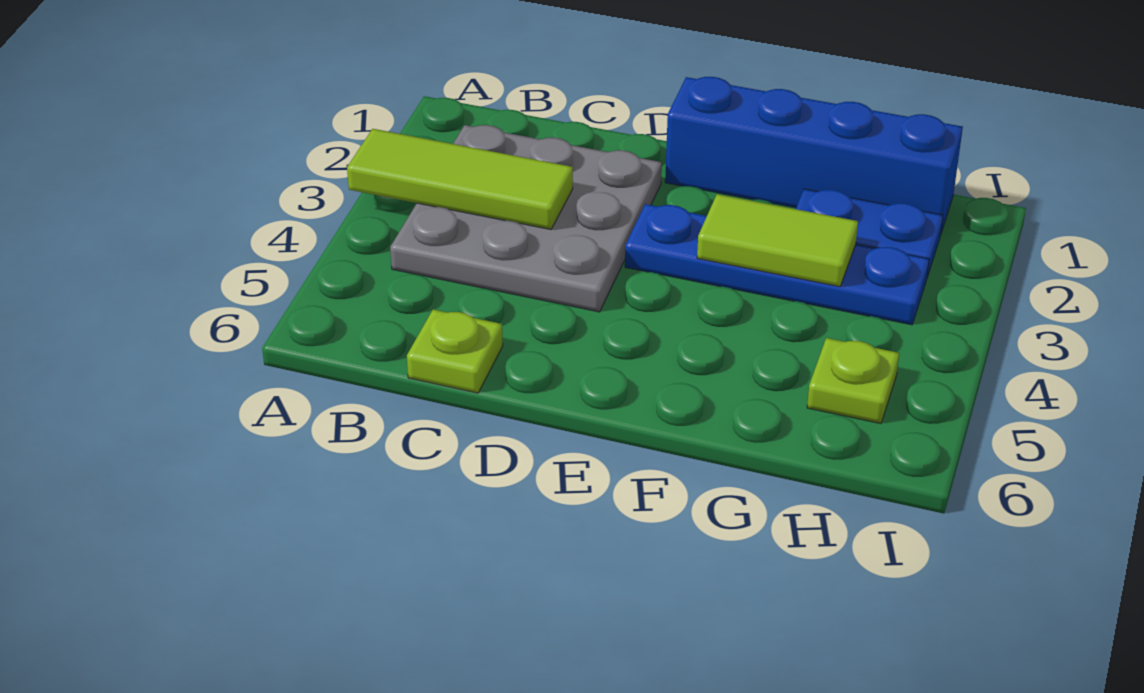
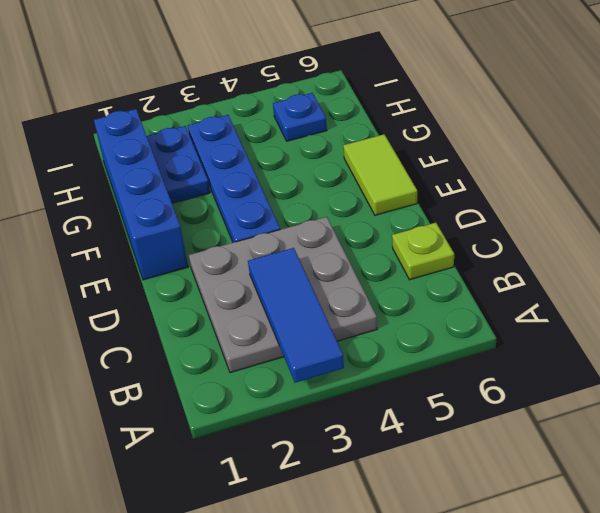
lime 1x3 tile [347,129,573,230] -> blue 1x3 tile [248,248,344,383]
lime 1x2 tile [697,194,858,287] -> lime 1x2 tile moved to [343,134,417,215]
lime 1x1 plate [807,338,899,424] -> blue 1x1 plate [273,93,327,141]

